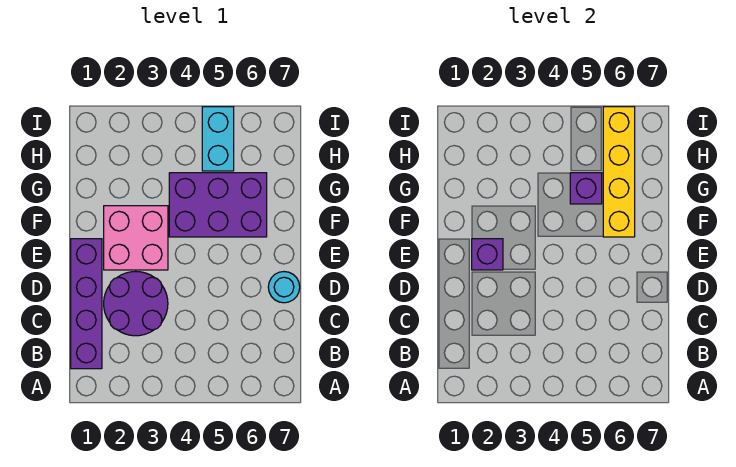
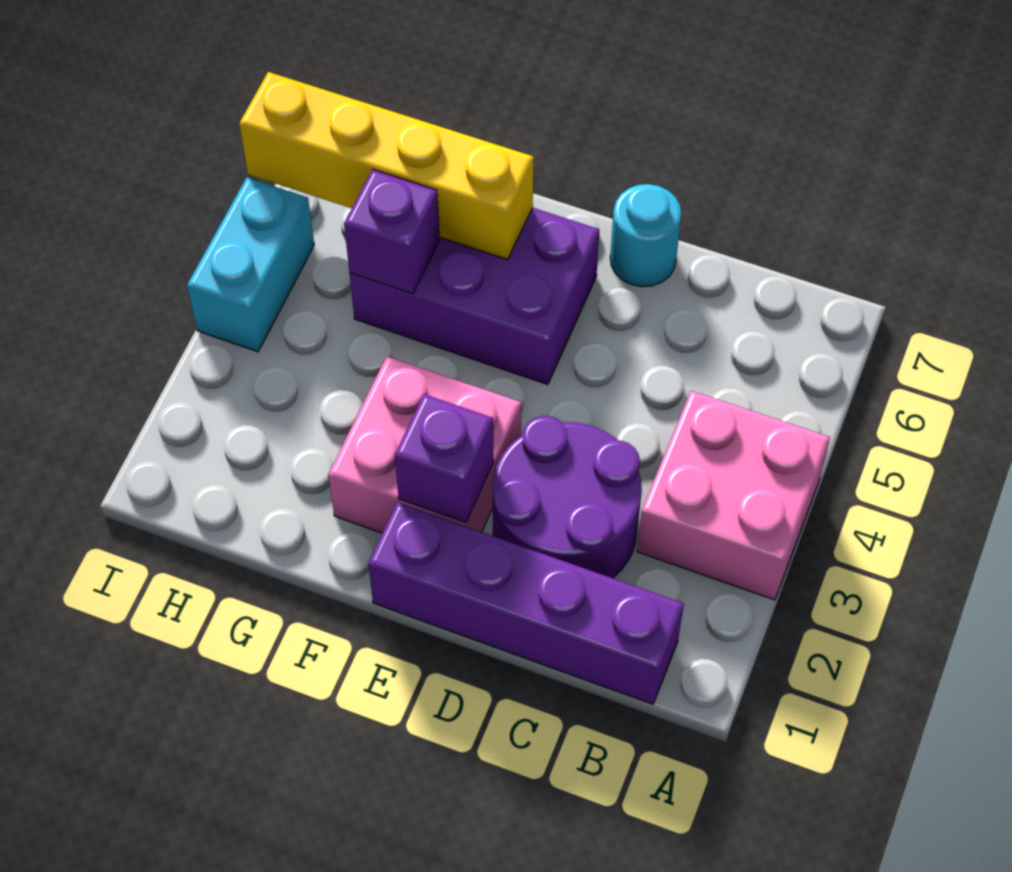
none -> pink 2x2 brick [637,391,830,600]
purple 2x3 brick [169,173,267,237] -> purple 2x3 brick turned to [350,208,599,384]
cyan 1x2 brick [202,107,234,171] -> cyan 1x2 brick turned to [187,178,314,352]

